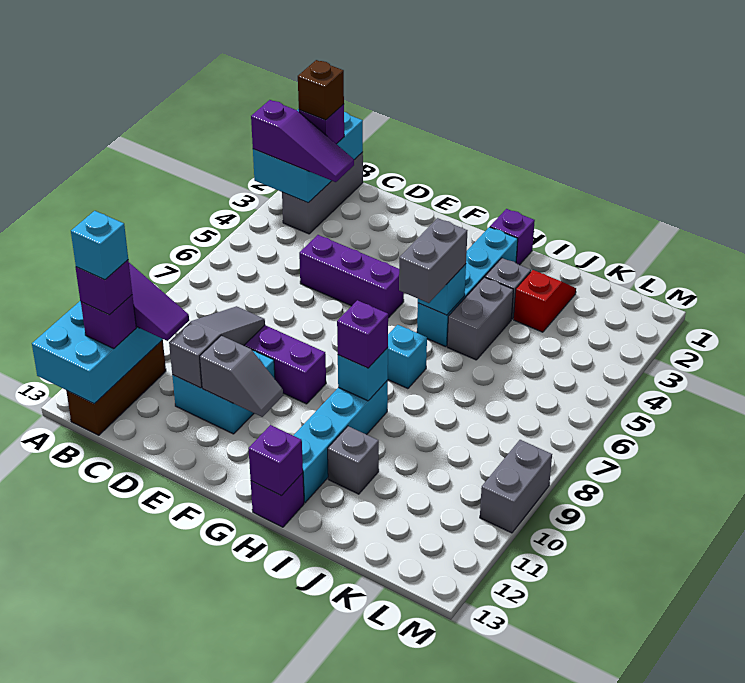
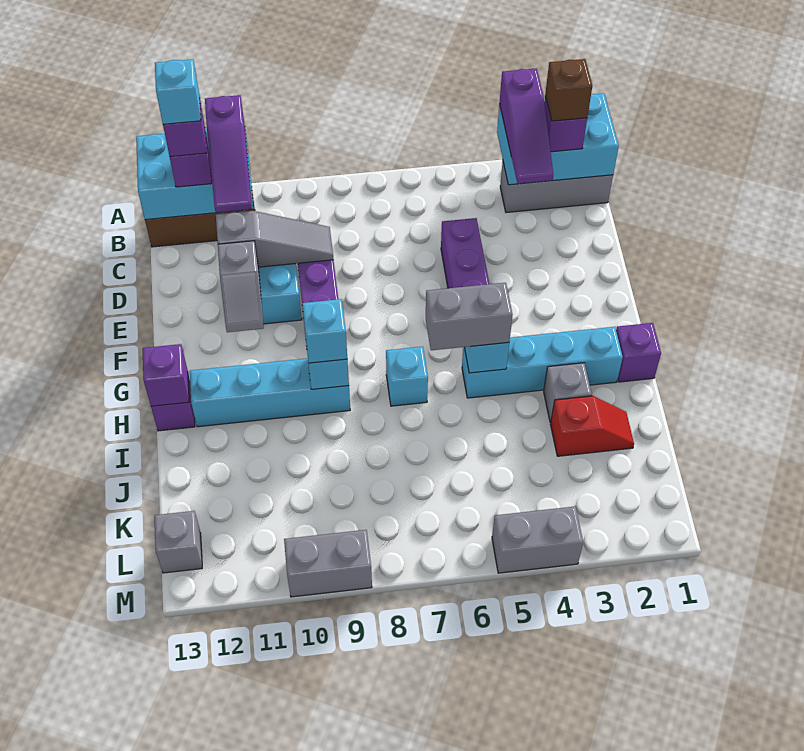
purple 1x1 brick [337,300,388,368] -> cyan 1x1 brick [302,299,347,363]
grey 1x2 brick [447,277,513,360] -> grey 1x2 brick moved to [492,506,583,573]
grey 1x1 brick [328,426,379,494] -> grey 1x1 brick moved to [154,511,202,573]

